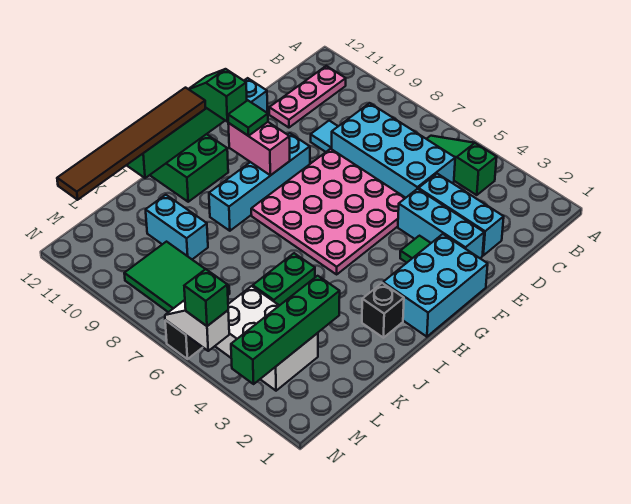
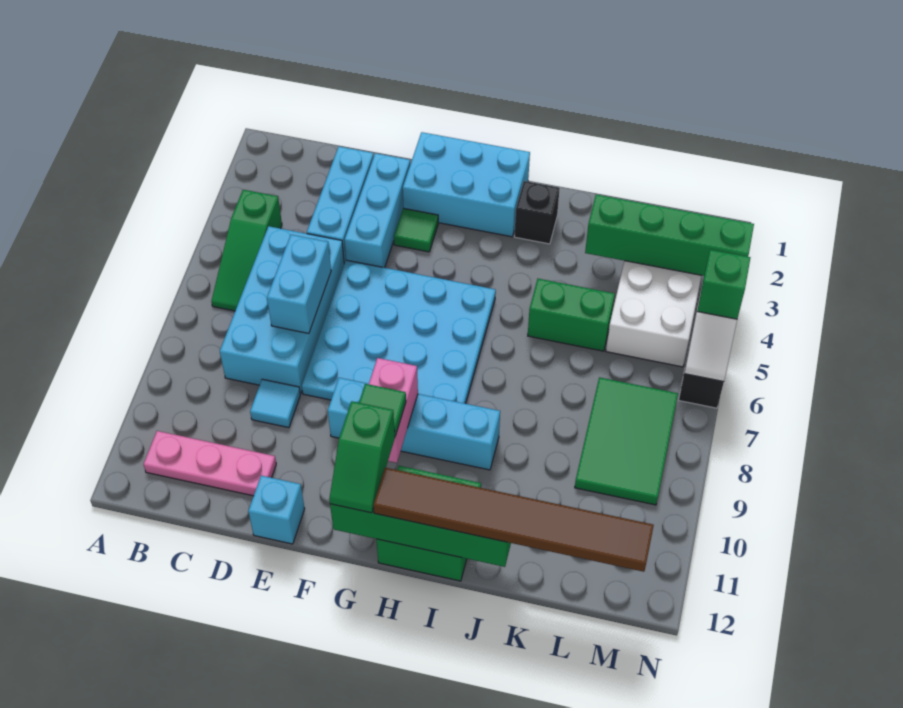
pink 4x4 plate [251,149,405,274] -> cyan 4x4 plate [302,260,496,404]
cyan 1x2 brick [146,195,208,259] -> cyan 1x2 brick moved to [267,235,331,333]

